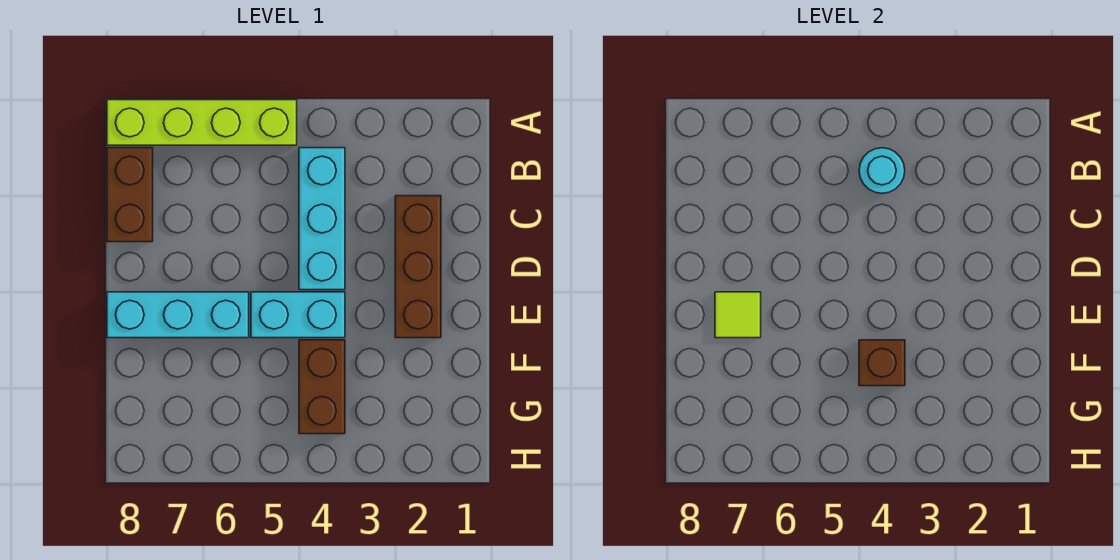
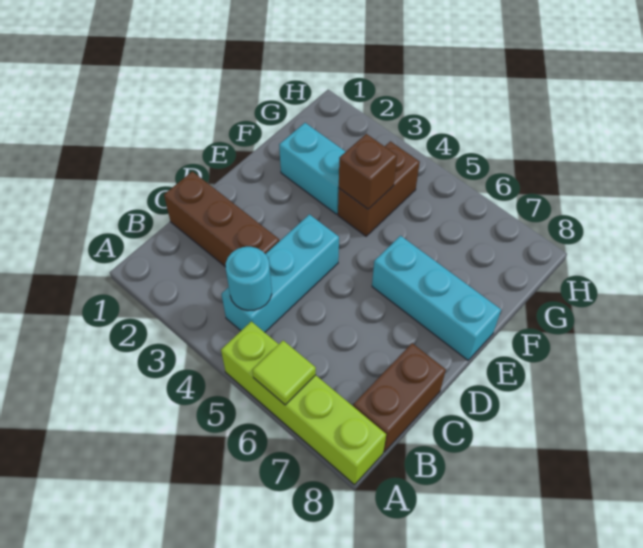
brown 1x3 brick [395,196,441,338] -> brown 1x3 brick turned to [164,171,279,267]
cyan 1x2 brick [251,292,345,338] -> cyan 1x2 brick moved to [279,123,346,214]
lime 1x1 tile [715,292,761,338] -> lime 1x1 tile moved to [252,341,316,405]

